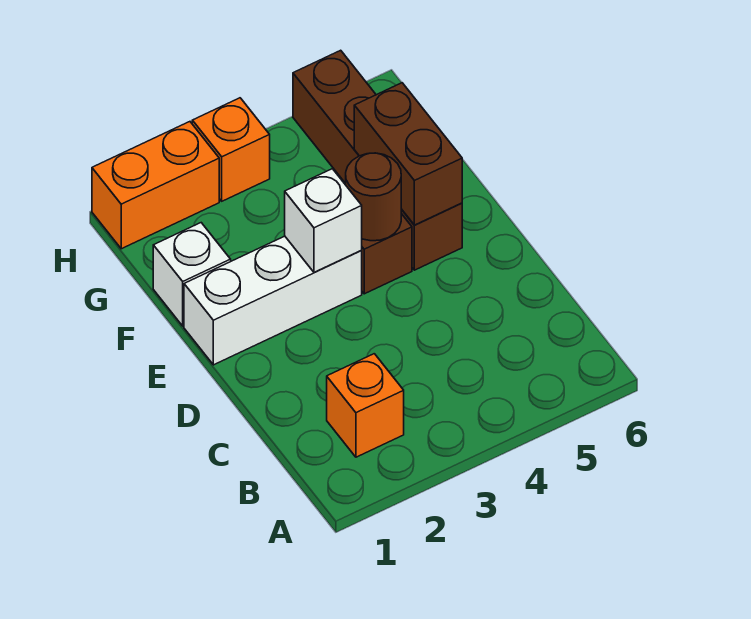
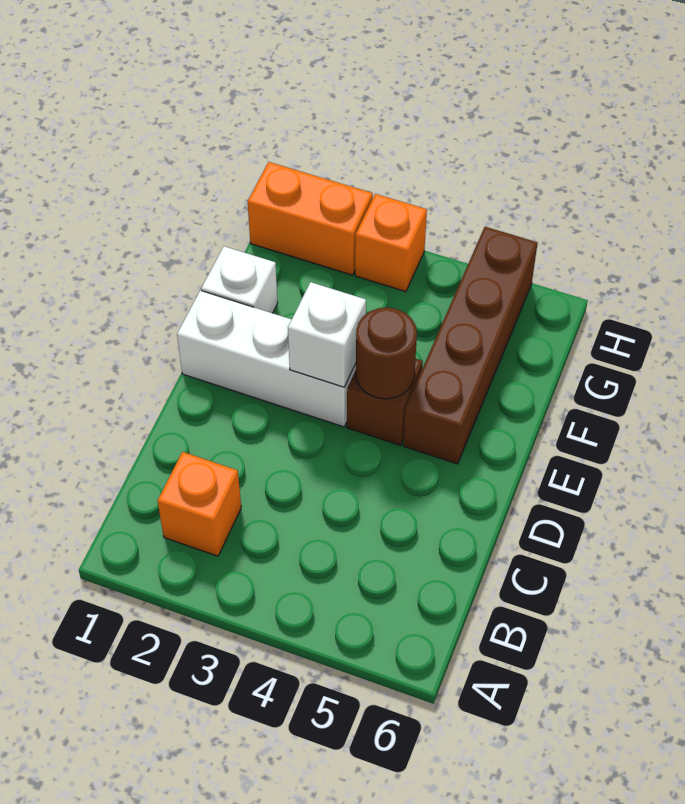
brown 1x2 brick [354,83,462,225] -> none

